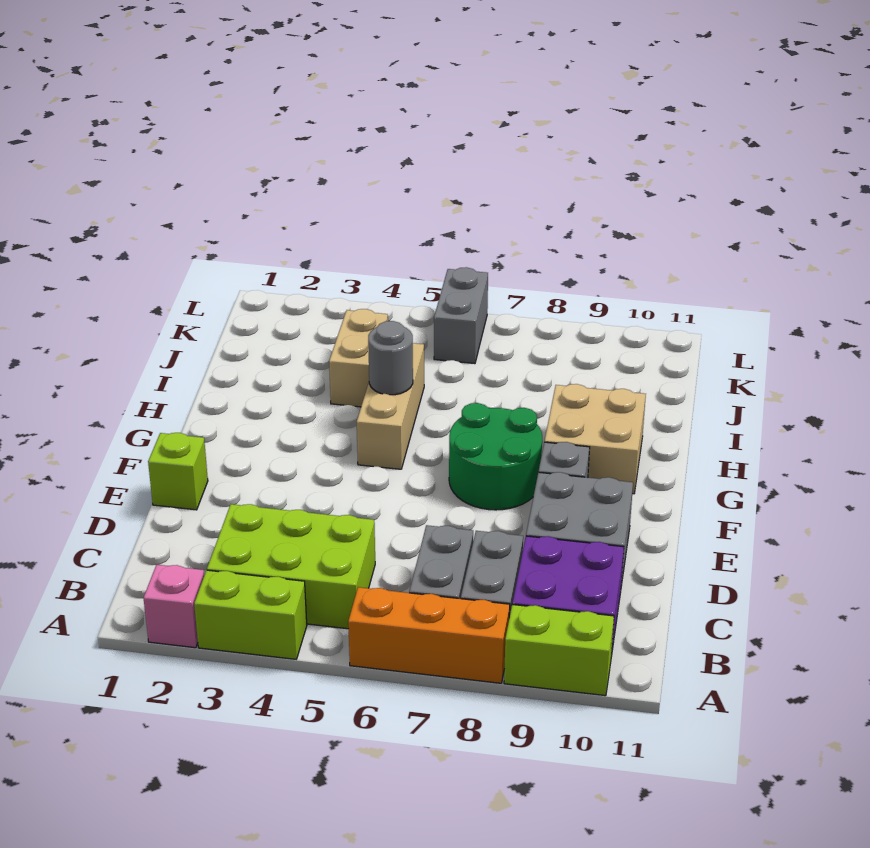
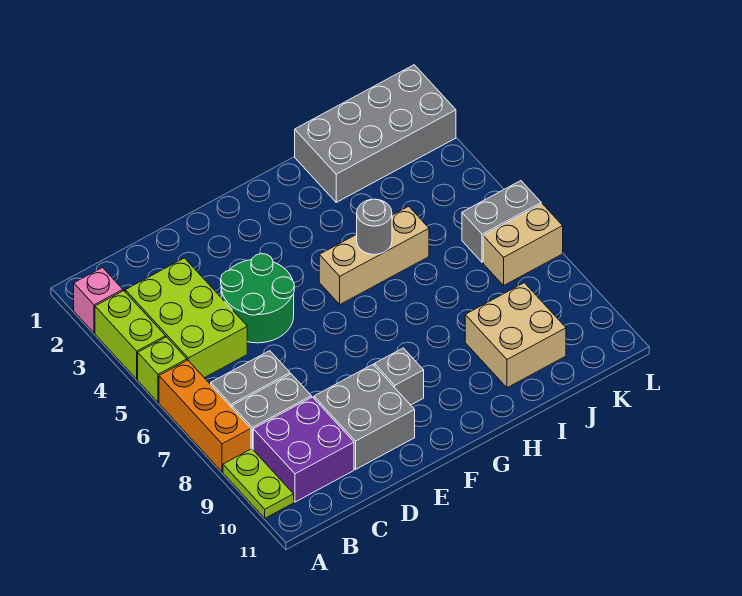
lime 1x2 brick [504,605,614,696] -> lime 1x2 plate [223,449,294,518]
lime 1x1 brick [148,433,208,510] -> lime 1x1 brick moved to [138,337,187,403]
green 2x2 round brick [449,403,542,510] -> green 2x2 round brick moved to [221,254,294,343]
tan 2x2 brick [544,384,646,494] -> tan 2x2 brick moved to [465,283,566,388]
none -> grey 2x4 brick [295,65,456,202]
tan 1x2 brick [329,309,388,407] -> tan 1x2 brick moved to [483,204,563,286]

